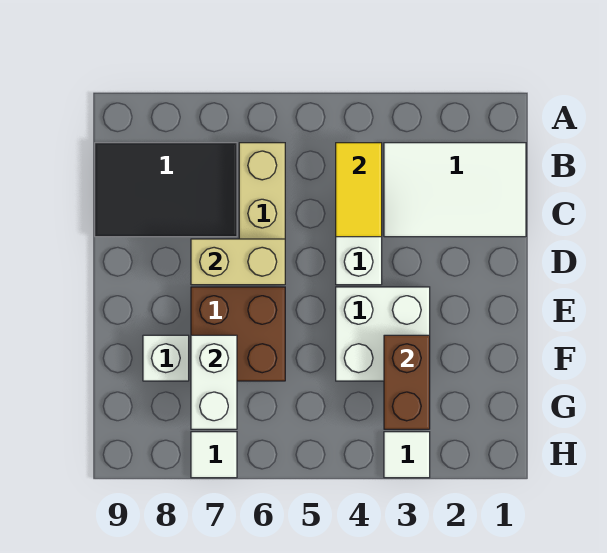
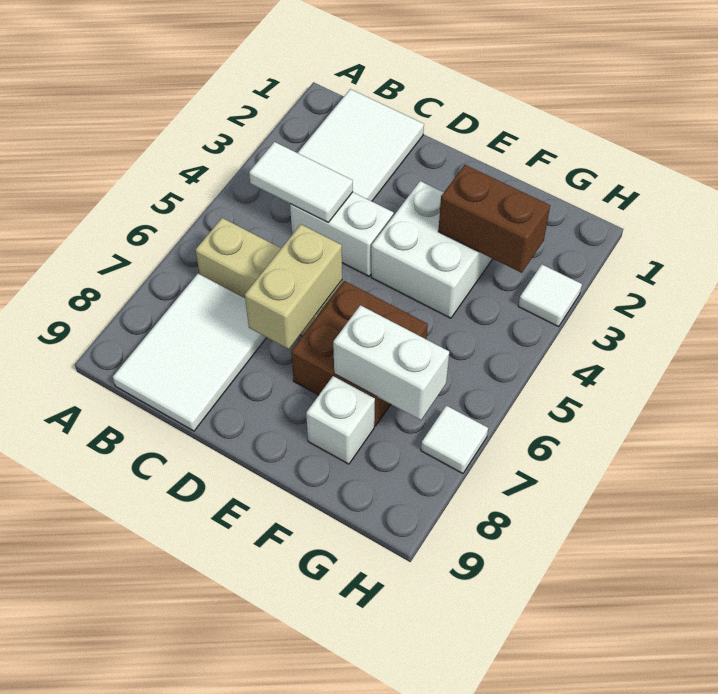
yellow 1x2 tile [336,143,382,237] -> white 1x2 tile [249,142,353,222]
black 2x3 tile [95,143,237,237] -> white 2x3 tile [113,274,267,431]

